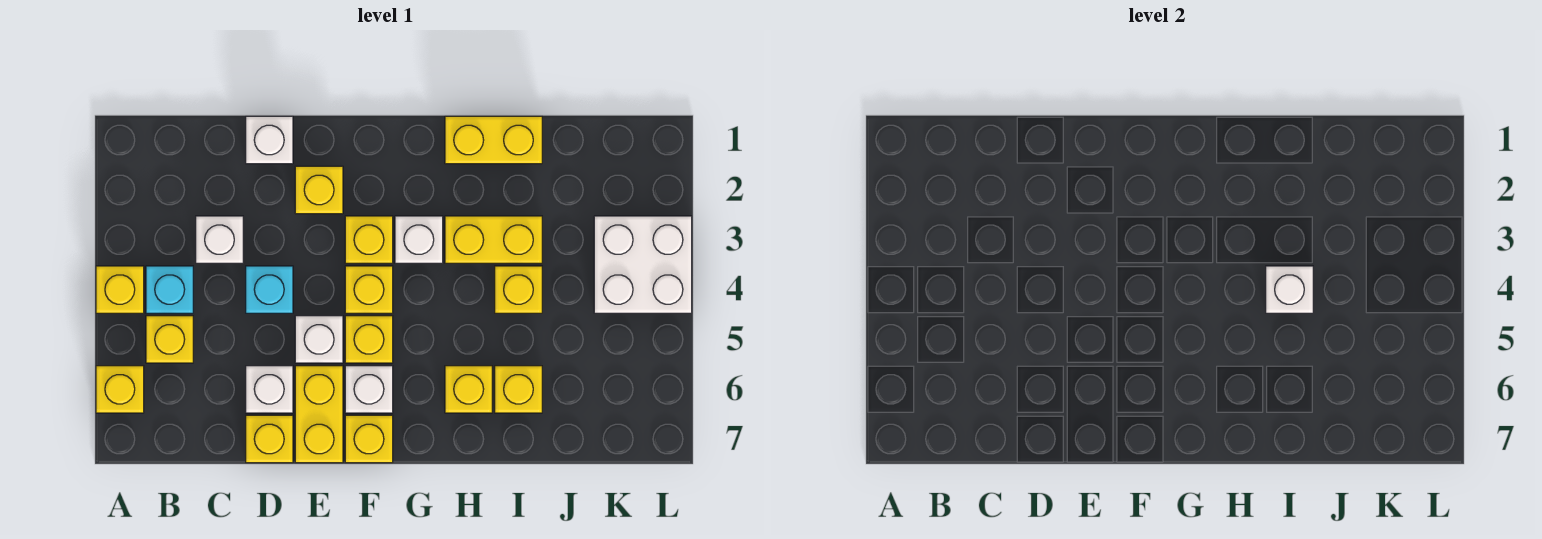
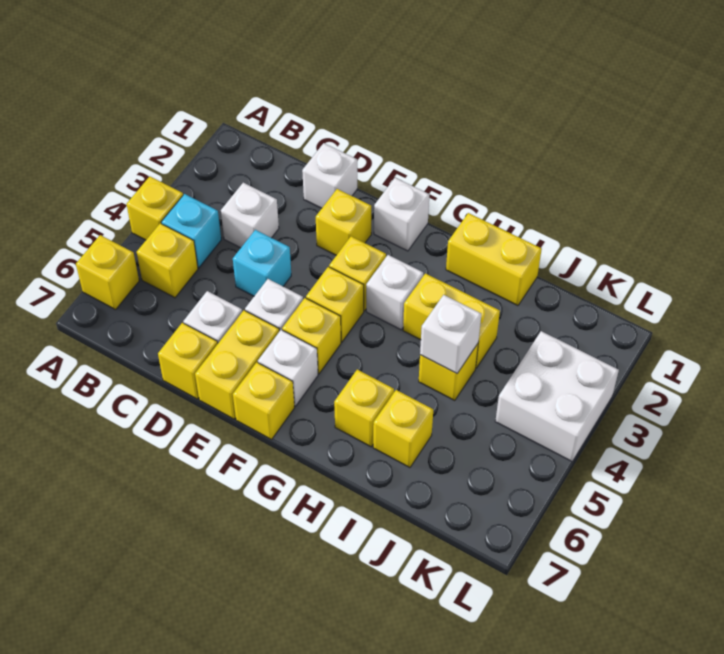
none -> white 1x1 brick [374,178,430,251]

